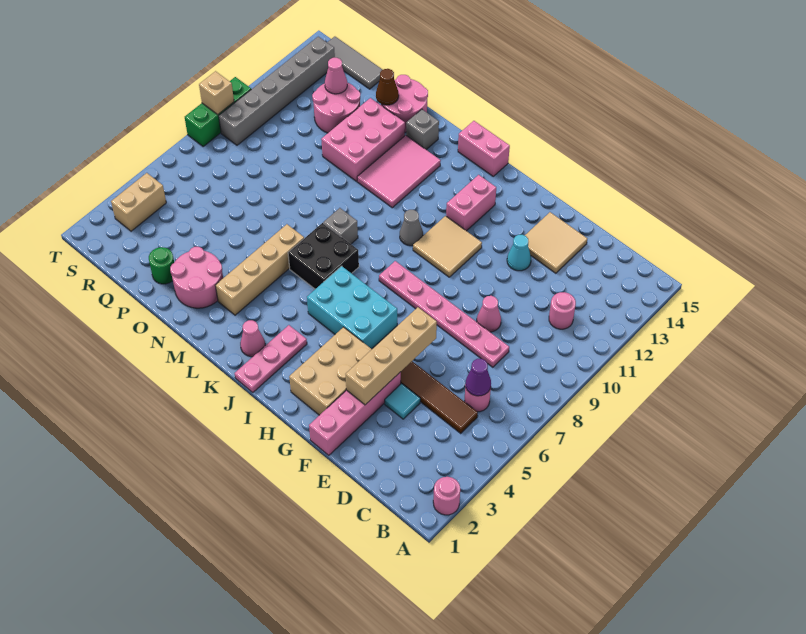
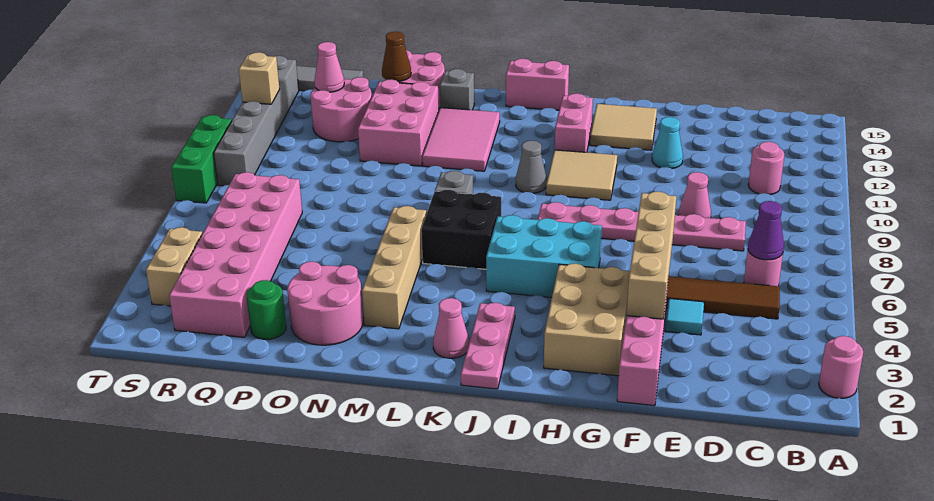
tan 2x2 tile [525,212,587,273] -> tan 2x2 tile moved to [590,104,657,150]
none -> pink 2x6 brick [169,172,302,337]
tan 1x1 brick [199,71,234,114] -> tan 1x1 brick moved to [239,52,280,104]

